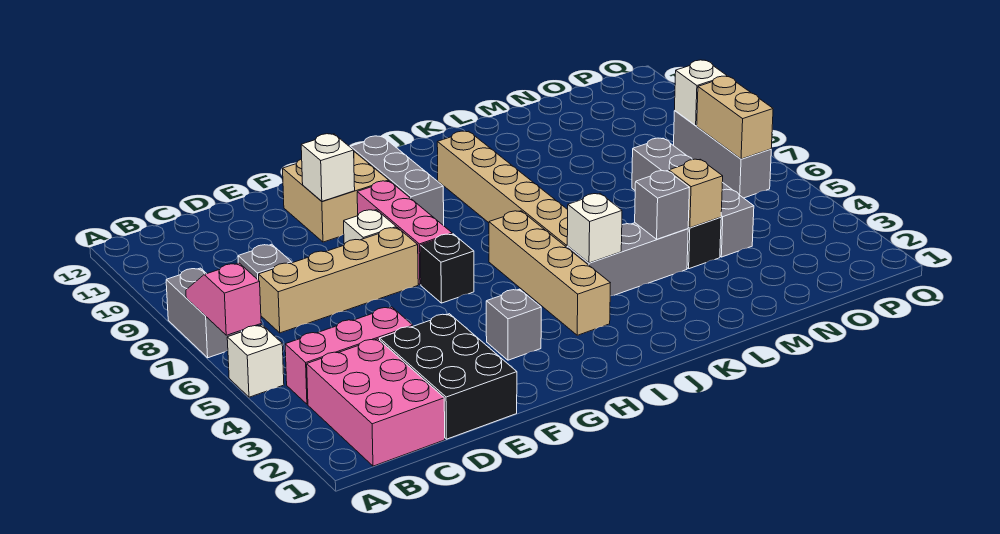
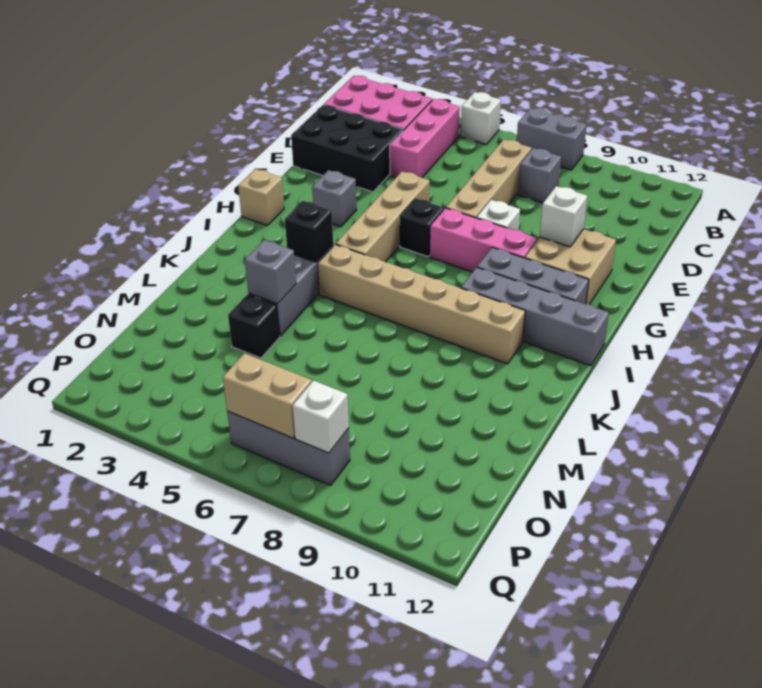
pink 1x2 slope [186,263,261,335] -> none
tan 1x4 brick [489,211,610,335] -> tan 1x4 brick turned to [336,171,430,262]
white 1x1 brick [567,194,622,263] -> black 1x1 brick [285,201,333,262]
tan 1x1 brick [669,159,723,228] -> tan 1x1 brick moved to [238,169,284,226]
grey 1x4 brick [632,138,754,257] -> grey 1x4 brick moved to [461,267,609,366]

